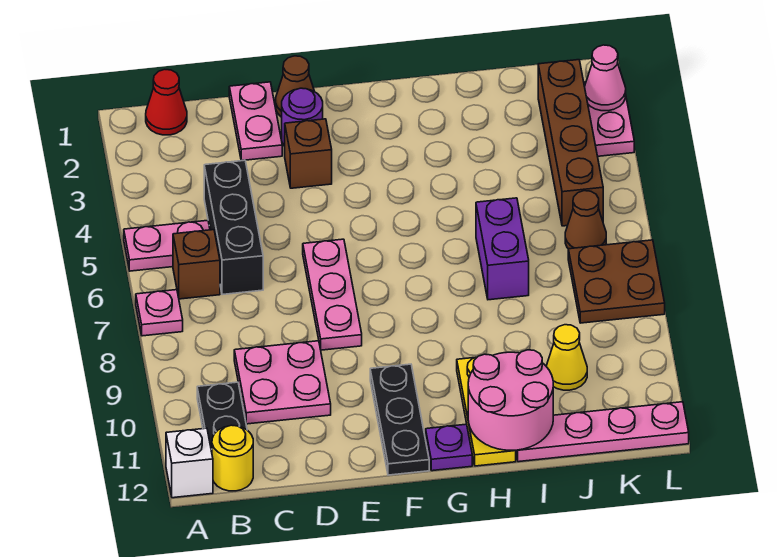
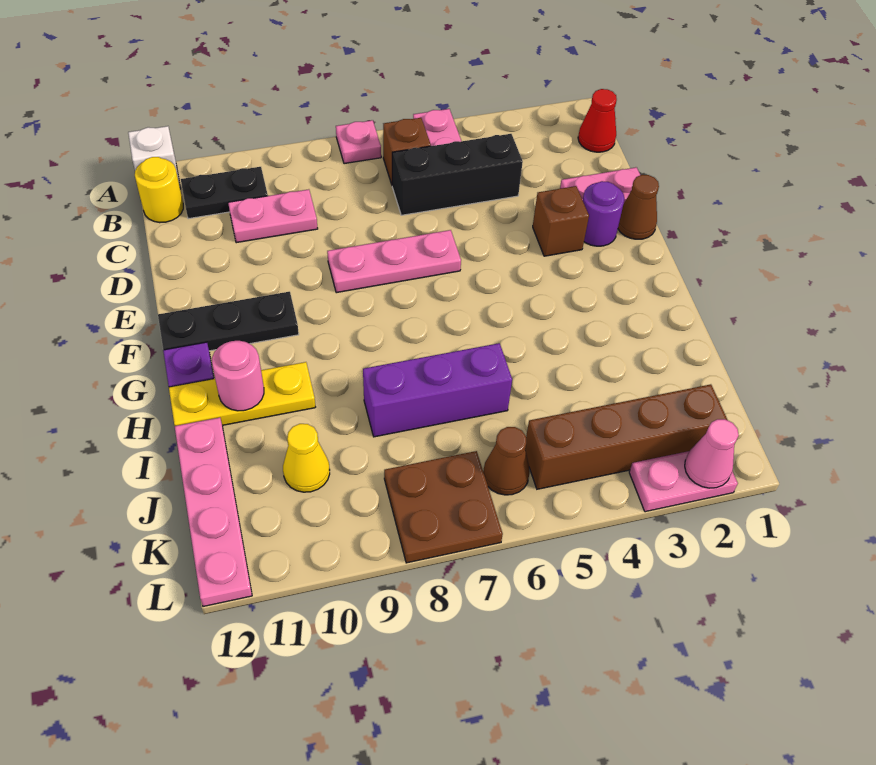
pink 2x2 plate [234,341,331,424] -> pink 1x2 plate [228,189,318,243]
pink 2x2 round brick [468,350,553,451] -> pink 1x1 round brick [212,341,264,411]
purple 1x2 brick [476,198,529,300] -> purple 1x3 brick [363,343,512,437]

